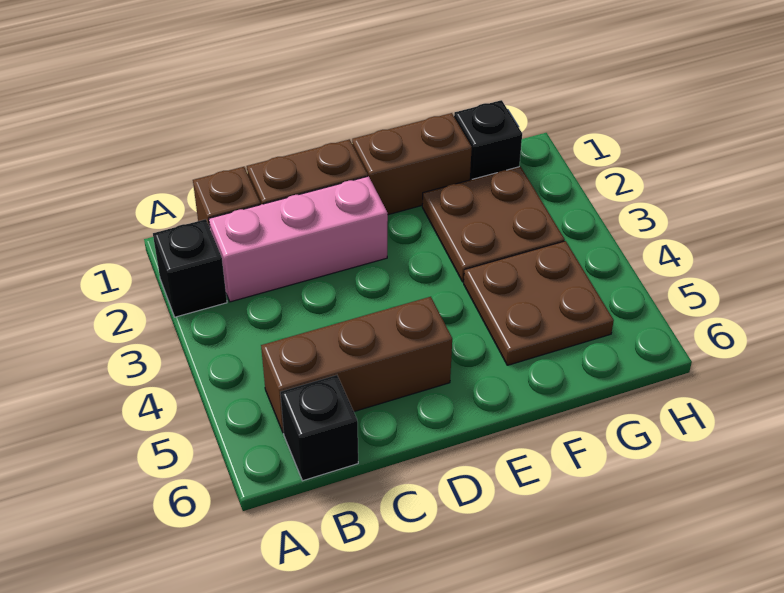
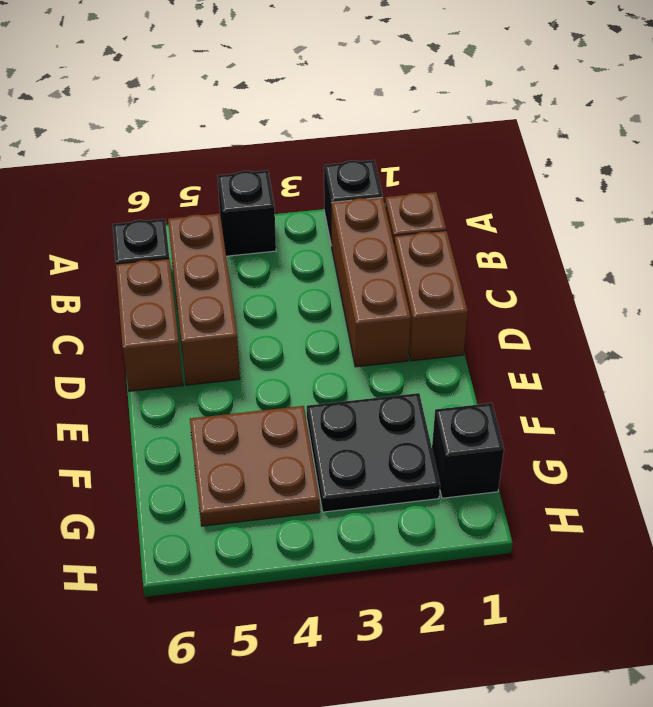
none -> black 1x1 brick [218,170,276,256]
pink 1x3 brick [209,176,388,302] -> brown 1x3 brick [331,197,411,367]
brown 1x2 brick [352,113,472,215] -> brown 1x2 brick moved to [116,259,183,391]
brown 2x2 plate [422,167,565,282] -> black 2x2 plate [307,393,440,512]

